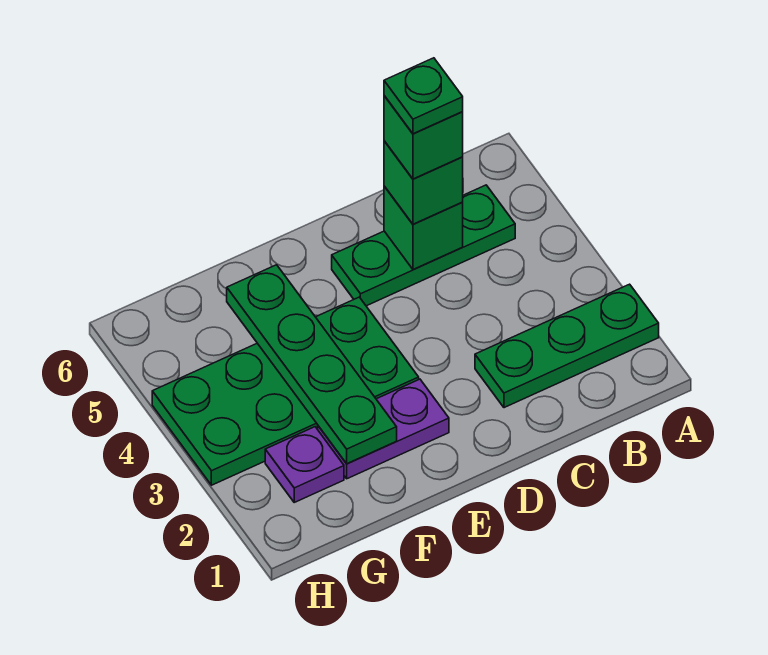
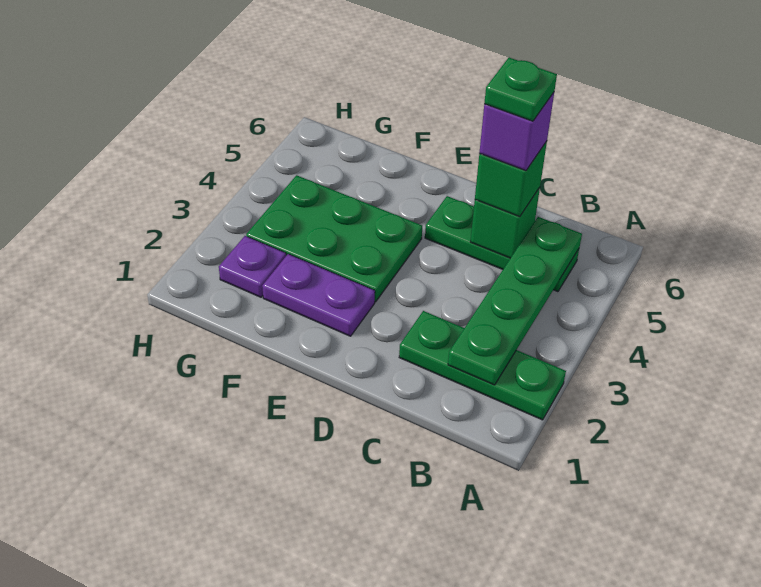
green 1x1 brick [384,96,463,179] -> purple 1x1 brick [479,93,554,171]
green 2x4 plate [152,297,419,485] -> green 2x3 plate [246,175,422,302]
green 1x4 plate [227,265,397,464] -> green 1x4 plate moved to [448,217,582,385]

